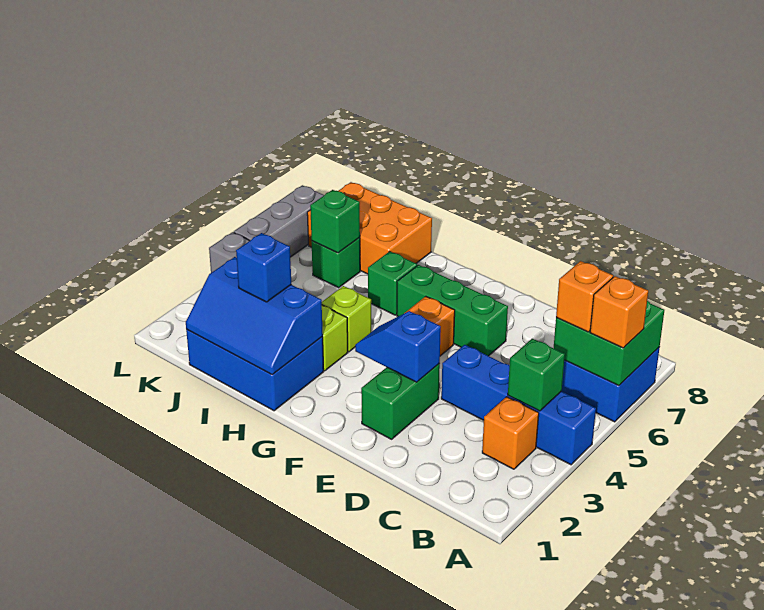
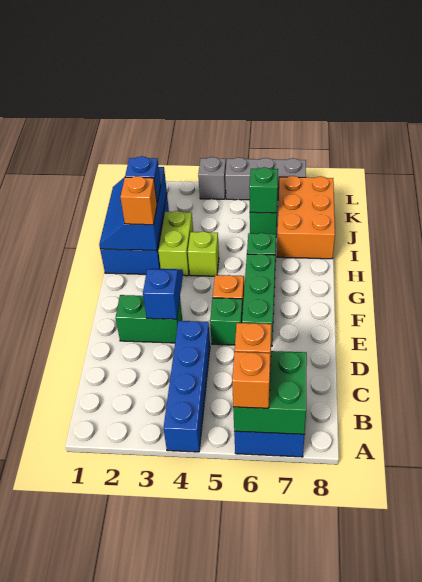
orange 1x1 brick [482,397,539,469] -> orange 1x1 brick moved to [120,176,157,225]
green 1x1 brick [508,339,565,411] -> green 1x1 brick moved to [210,298,243,345]

